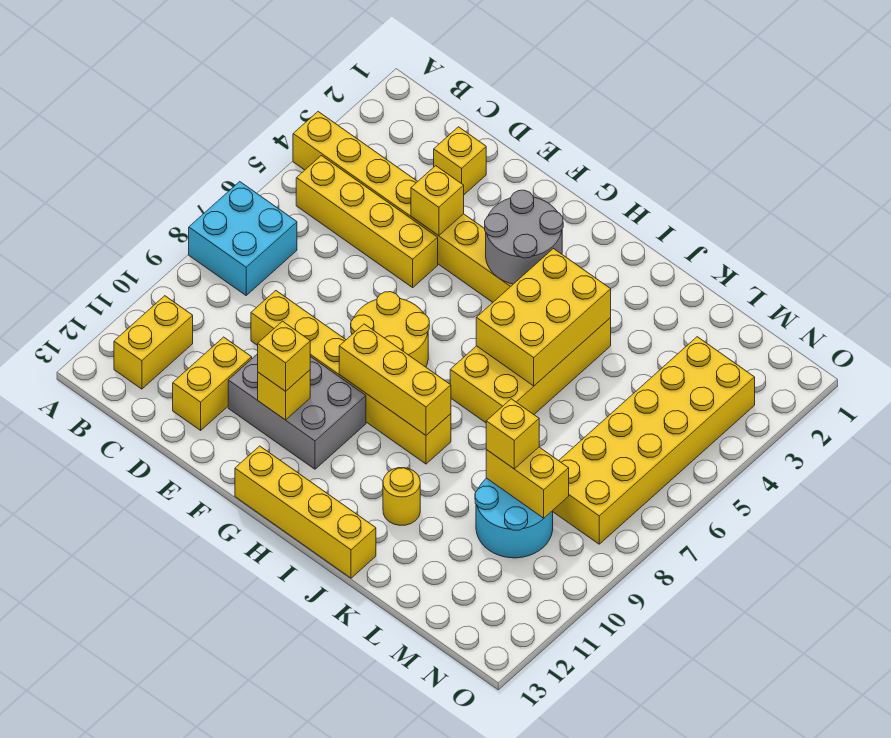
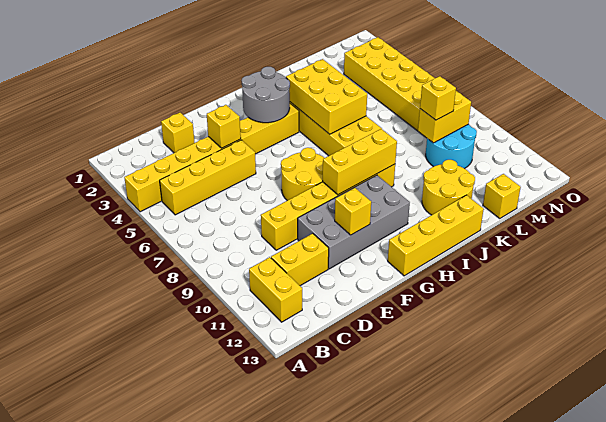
cyan 2x2 brick [189,182,297,295] -> none
yellow 1x2 brick [173,337,252,430] -> yellow 1x2 brick turned to [271,234,329,286]
grey 2x3 brick [228,354,366,469] -> grey 2x4 brick [298,175,410,269]
yellow 1x1 brick [258,321,310,391] -> yellow 1x1 brick moved to [483,174,521,218]
yellow 1x1 round brick [383,468,420,525] -> yellow 2x2 round brick [422,160,475,215]

